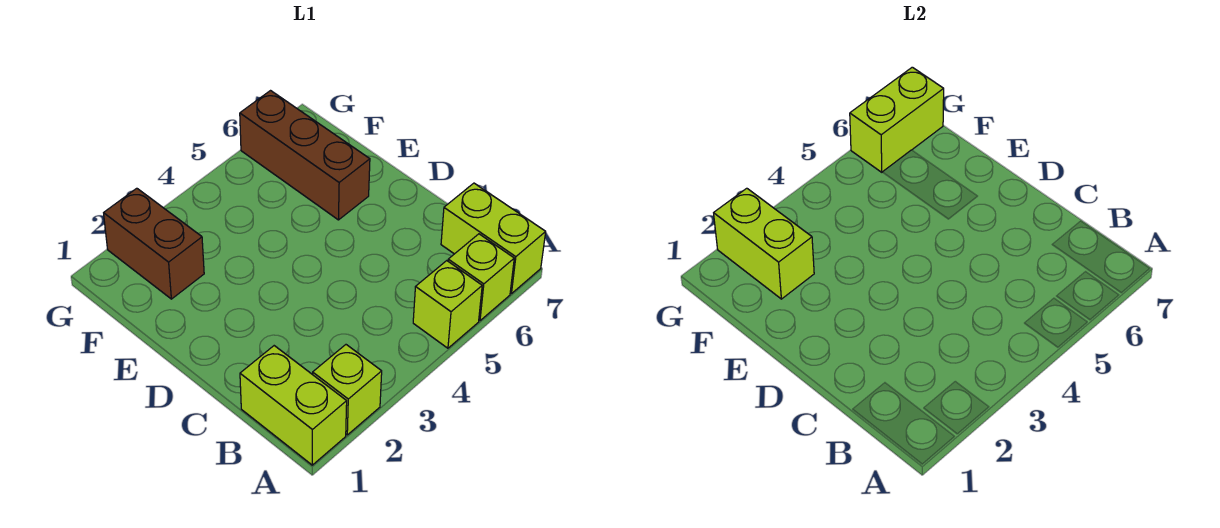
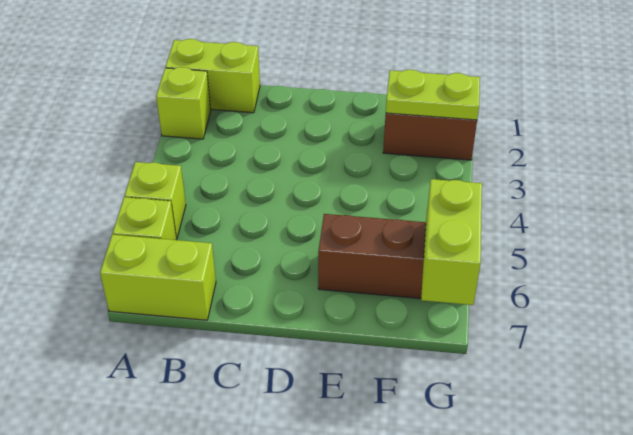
lime 1x2 brick [714,188,814,299] -> lime 1x2 plate [386,70,480,120]

